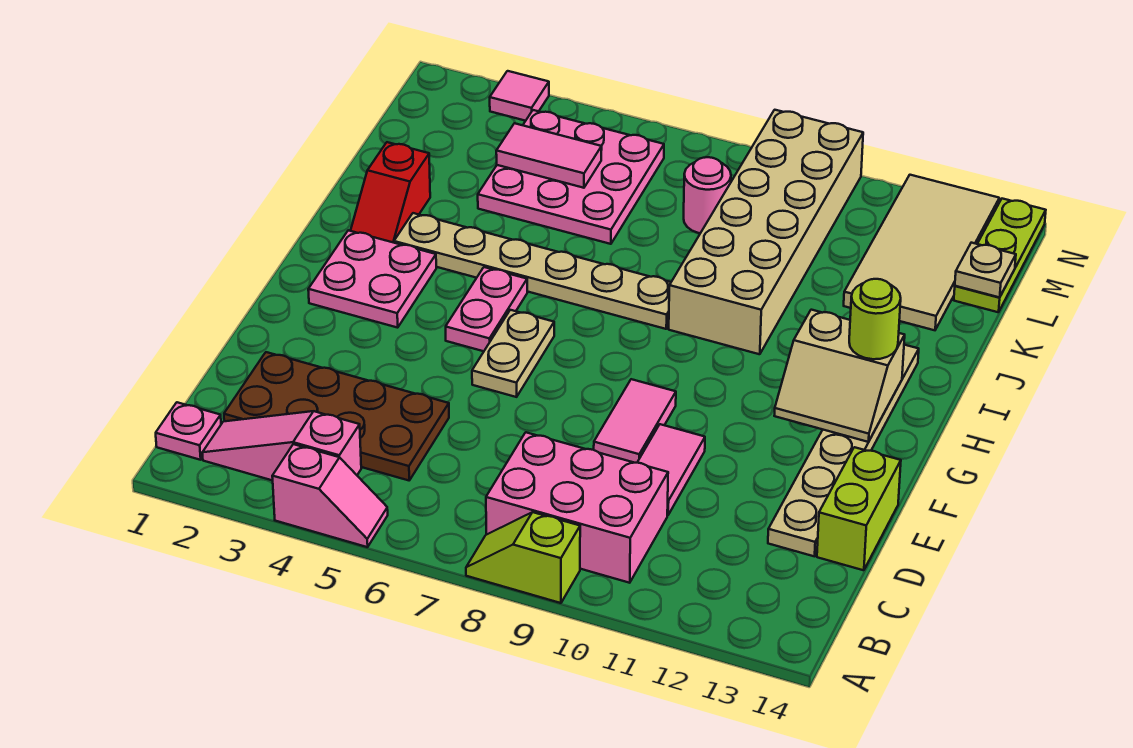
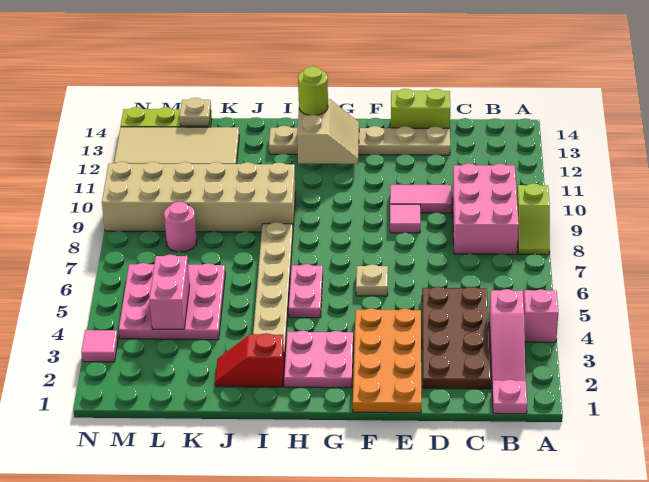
none -> orange 2x4 plate [353,308,421,413]
pink 1x2 tile [594,379,676,463] -> pink 1x1 tile [390,204,420,233]
tan 1x2 plate [472,310,554,397] -> tan 1x1 plate [356,264,388,296]
pink 1x2 plate [446,267,527,351] -> pink 1x2 plate turned to [289,264,323,318]
red 1x2 slope [351,142,430,243] -> red 1x2 slope turned to [215,333,284,387]
pink 1x2 tile [496,123,602,188] -> pink 1x2 brick [150,255,190,329]

